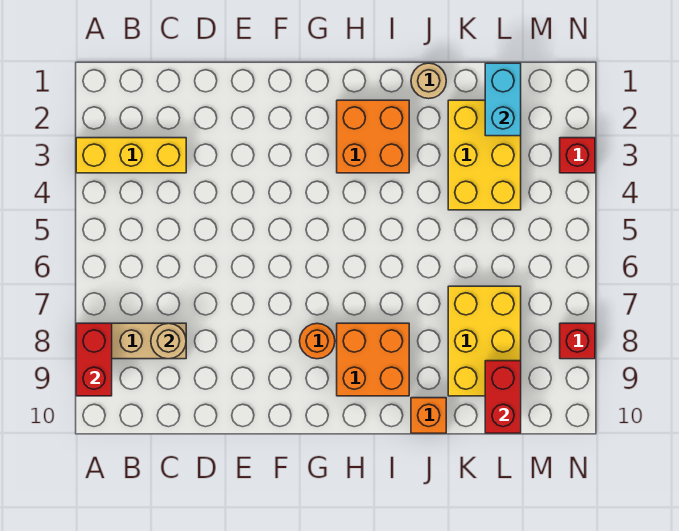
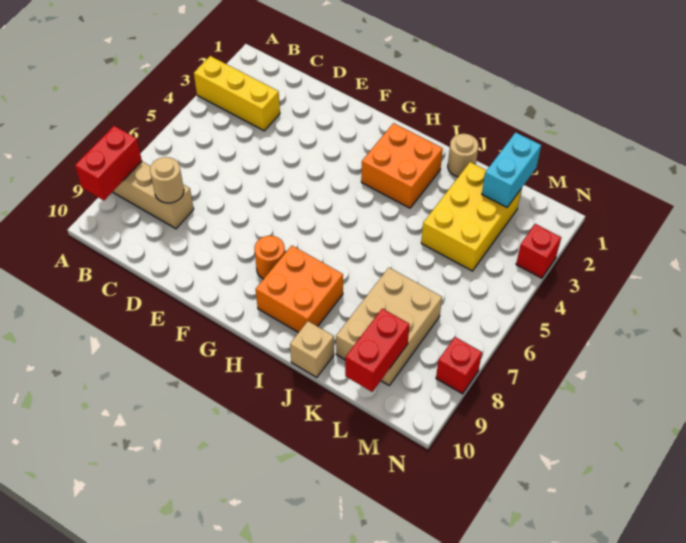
orange 1x1 brick [411,398,446,433] -> tan 1x1 brick [290,321,334,377]
yellow 2x3 brick [448,286,521,396] -> tan 2x3 brick [336,268,442,385]

